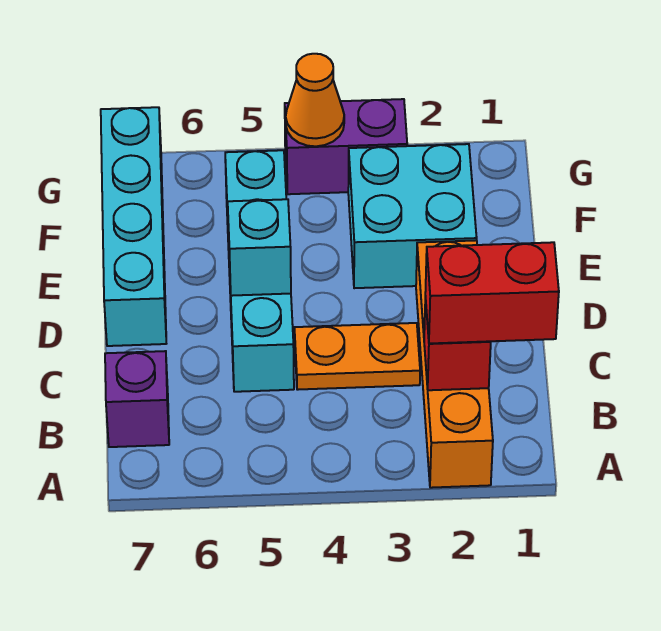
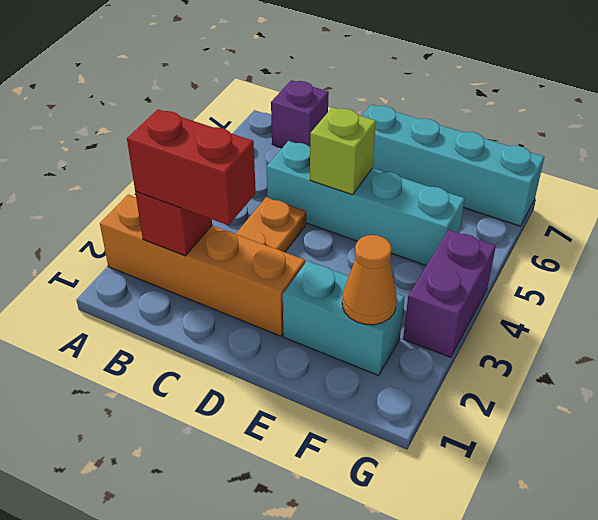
red 1x2 brick [425,242,559,343] -> red 1x2 brick turned to [127,109,256,225]
cyan 1x1 brick [228,199,291,296] -> lime 1x1 brick [310,107,376,195]
cyan 2x2 brick [348,144,477,288] -> cyan 1x2 brick [283,261,405,376]
orange 1x1 cone [286,54,344,146] -> orange 1x1 cone moved to [342,235,397,325]

